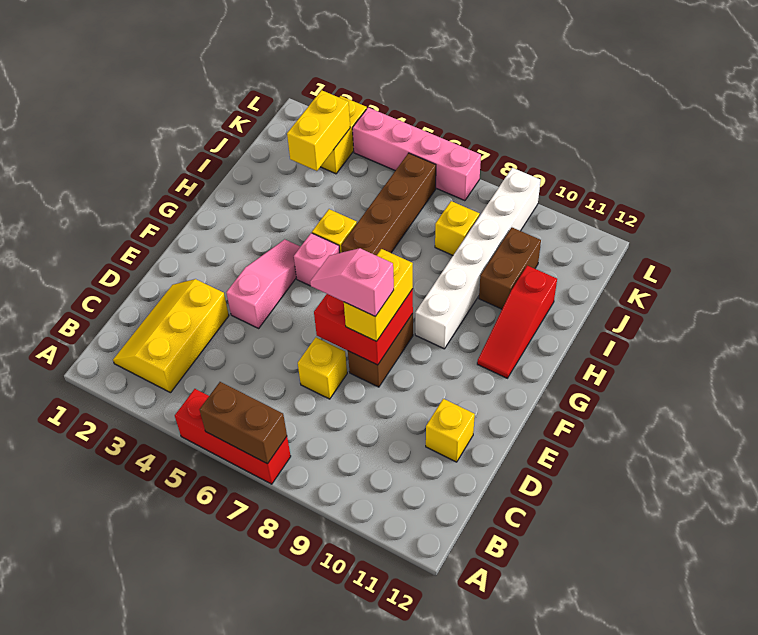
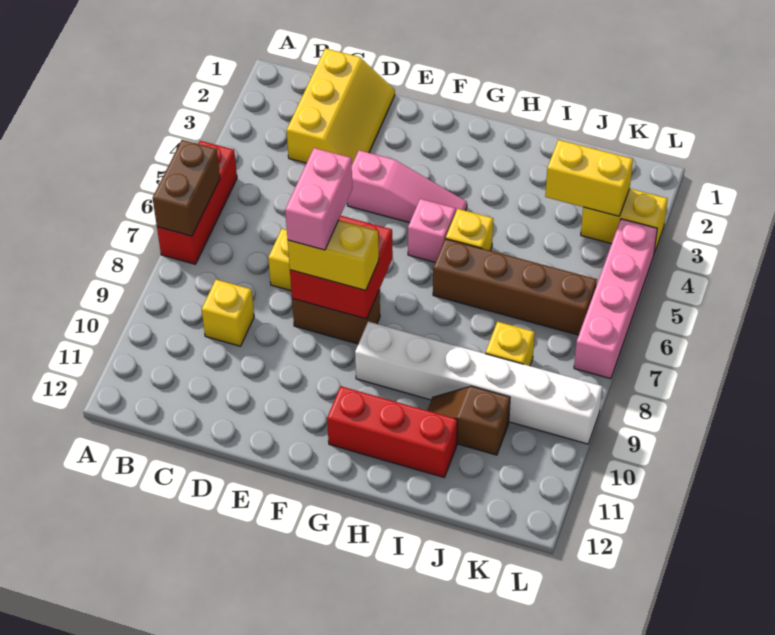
yellow 2x3 slope [113,279,229,393] -> yellow 2x3 slope turned to [287,48,395,164]
yellow 1x1 brick [426,399,475,462] -> yellow 1x1 brick moved to [202,280,254,346]
pink 1x2 slope [310,248,394,316] -> pink 1x2 brick [285,148,353,250]
red 1x3 slope [477,265,557,378] -> red 1x3 brick [327,386,457,477]
brown 1x2 brick [479,228,541,309] -> brown 1x2 slope [427,386,510,455]

